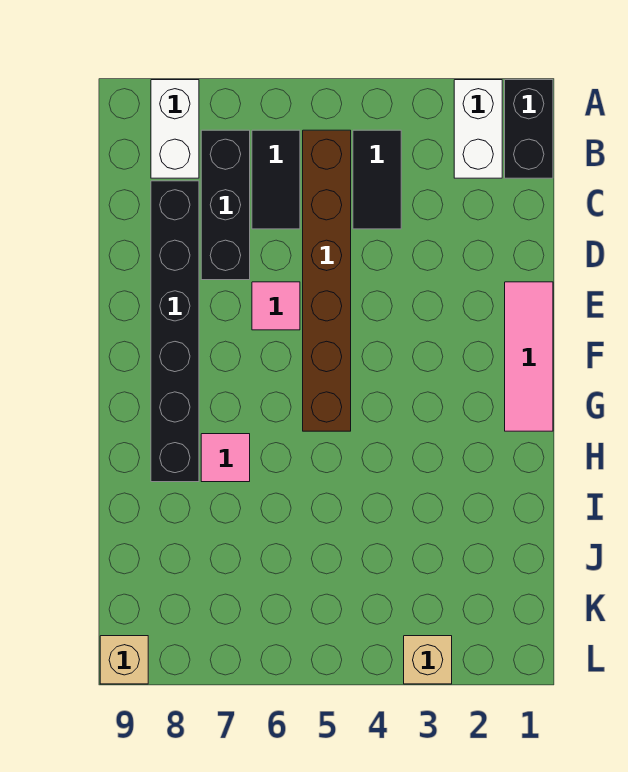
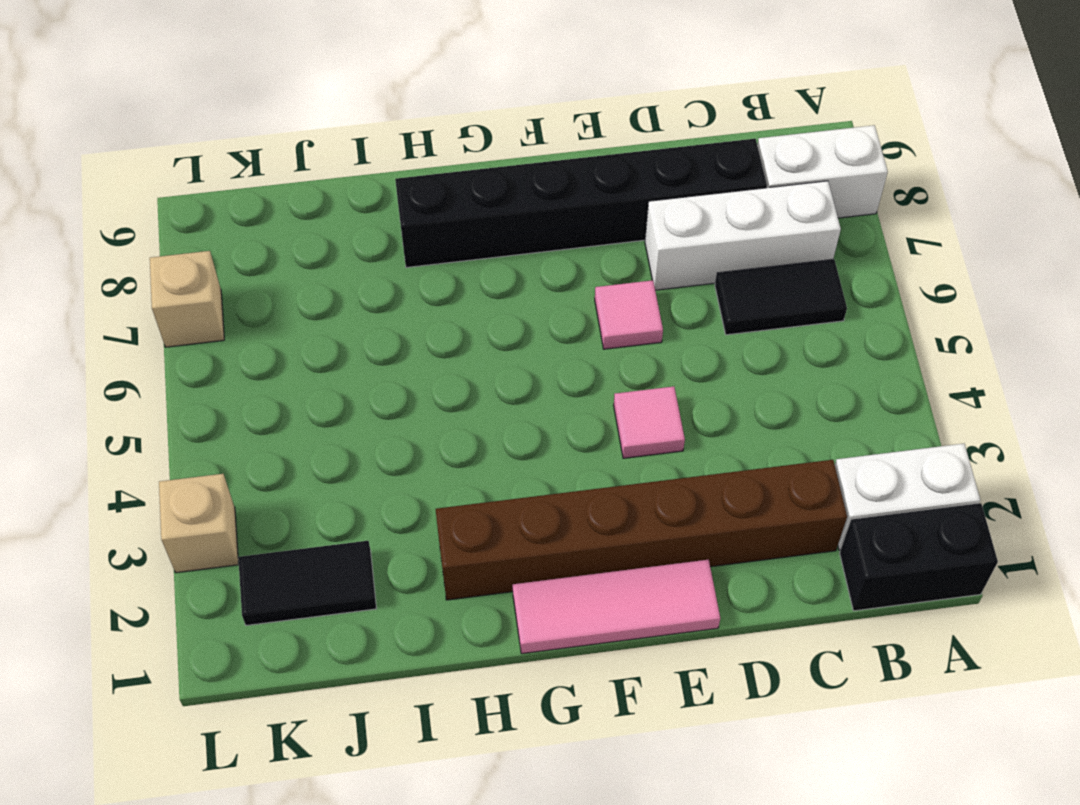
black 1x2 tile [353,130,401,229] -> black 1x2 tile moved to [238,541,376,625]
brown 1x6 brick [303,130,351,431] -> brown 1x6 brick moved to [436,460,847,600]
black 1x3 brick [201,130,250,280] -> white 1x3 brick [645,181,841,290]
pink 1x1 tile [201,434,250,482] -> pink 1x1 tile moved to [614,386,685,458]
tan 1x1 brick [100,636,148,684] -> tan 1x1 brick moved to [150,251,224,347]

